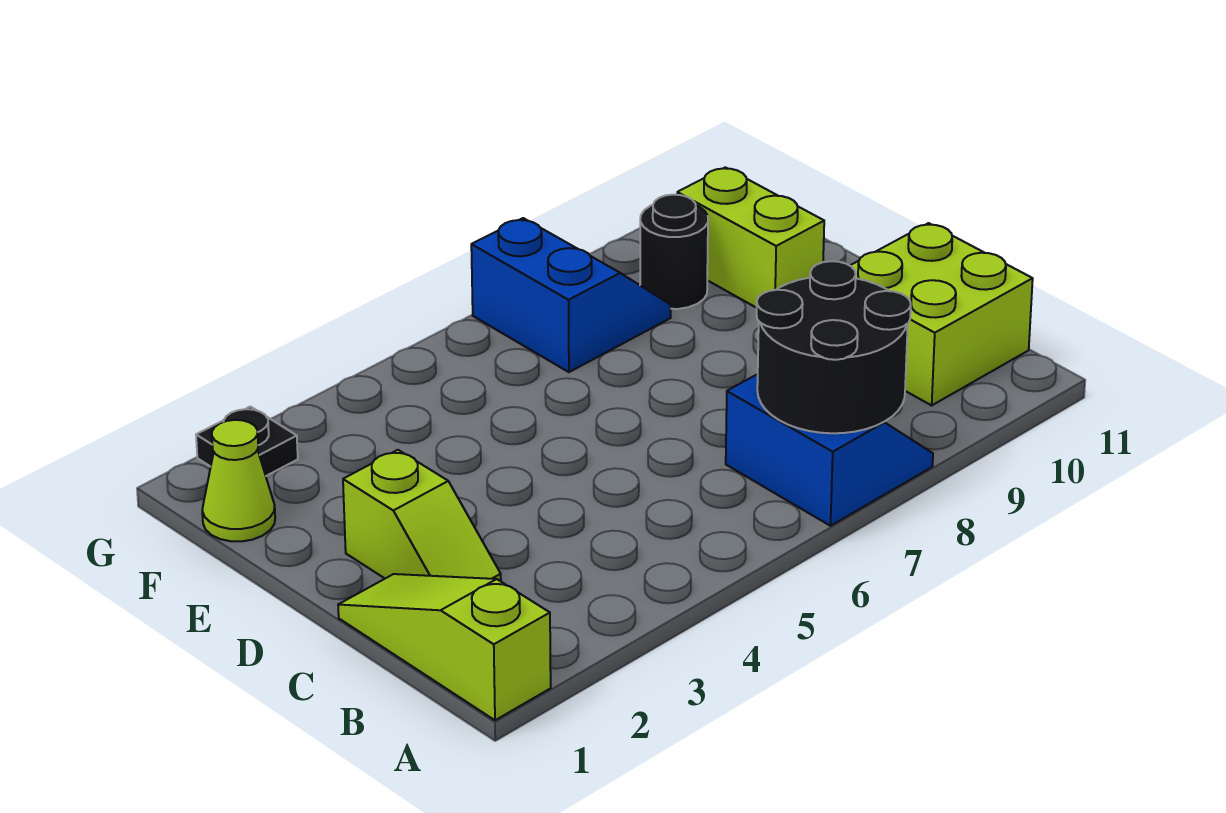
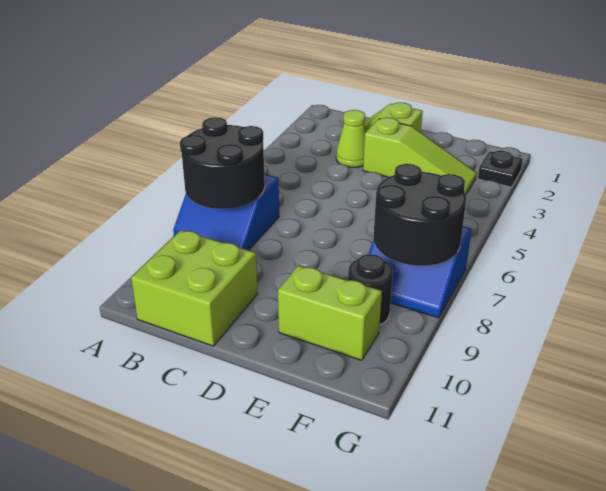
lime 1x3 slope [338,574,551,720] -> lime 1x3 slope moved to [363,117,476,194]
lime 1x1 cone [202,420,275,541] -> lime 1x1 cone moved to [336,110,366,167]
none -> black 2x2 round brick [374,164,466,266]

